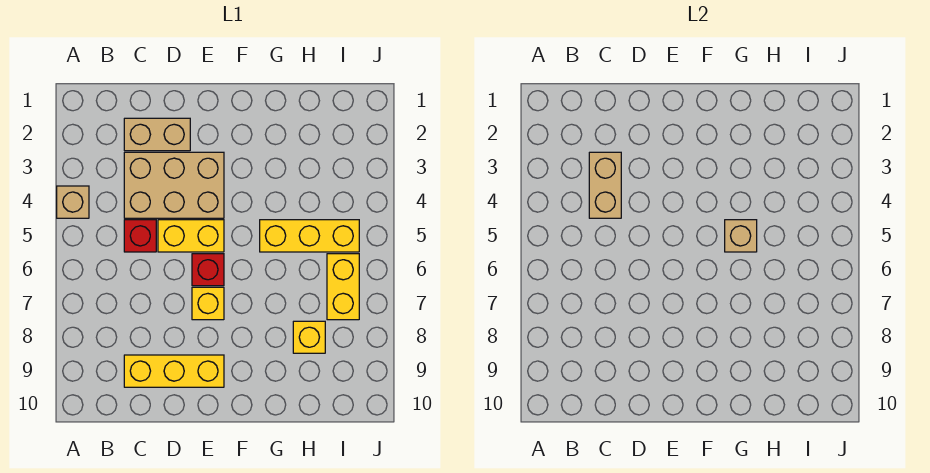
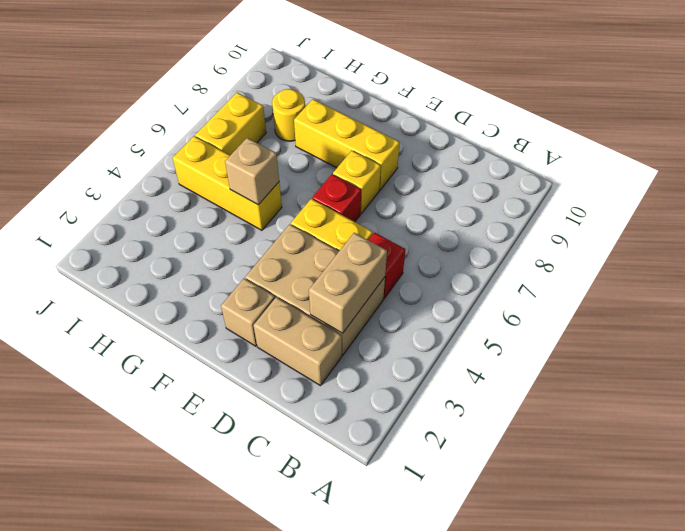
tan 1x1 brick [57,186,89,218] -> tan 1x1 brick moved to [221,279,275,346]
yellow 1x3 brick [124,355,224,387] -> yellow 1x3 brick moved to [294,99,400,190]
yellow 1x1 brick [293,321,325,353] -> yellow 1x1 round brick [272,89,305,141]

